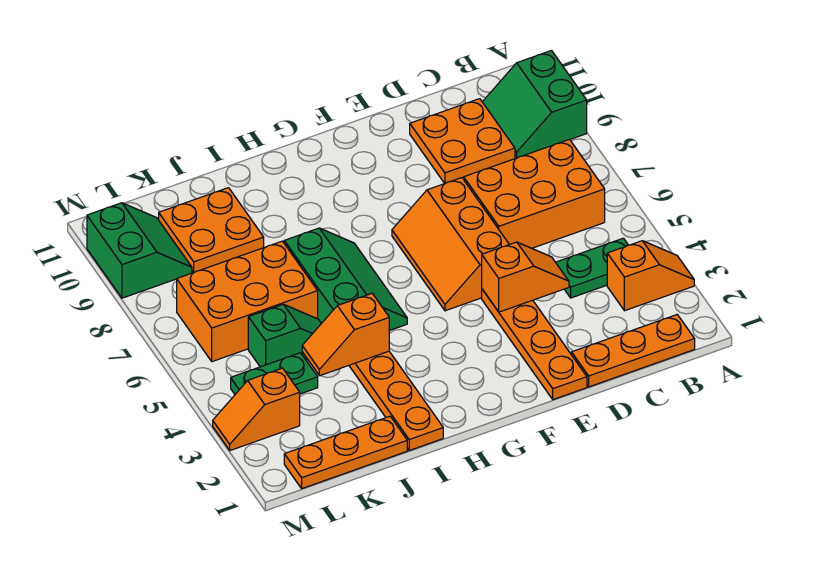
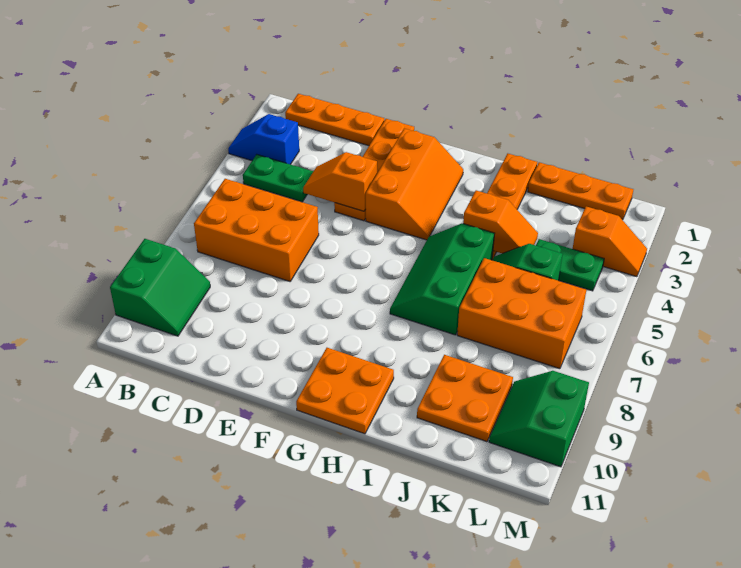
orange 1x2 slope [607,241,694,311] -> blue 1x2 slope [228,114,299,164]
orange 2x2 plate [410,99,515,183] -> orange 2x2 plate moved to [296,348,394,434]
orange 2x3 slope [392,178,509,311] -> orange 2x3 slope moved to [366,129,463,240]

